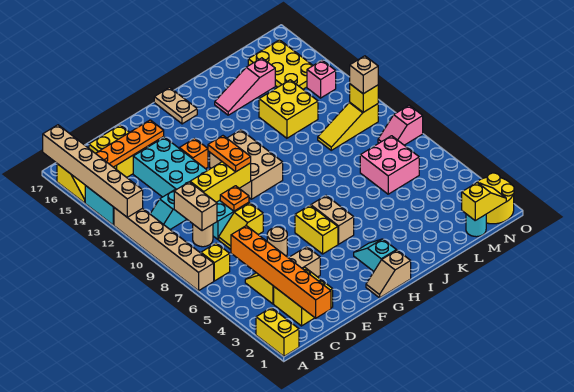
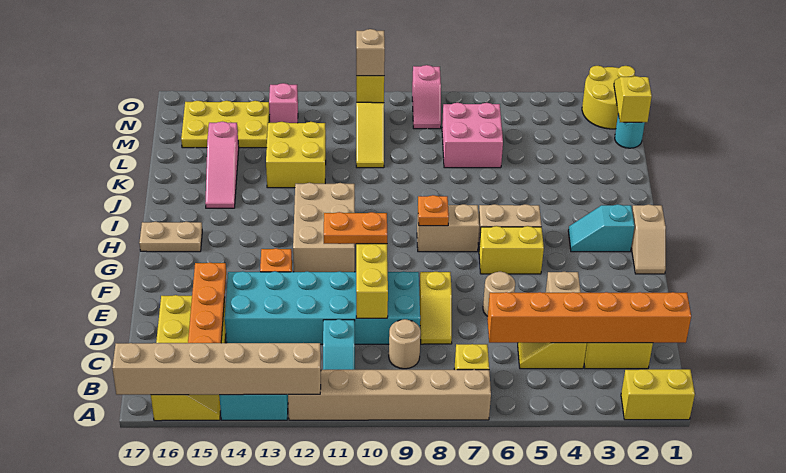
tan 1x2 brick [174,182,217,231] -> tan 1x2 brick moved to [417,204,479,252]
orange 1x1 plate [220,186,249,211] -> orange 1x1 plate moved to [418,195,449,226]
tan 2x3 brick [210,130,283,199] -> tan 2x3 brick turned to [293,183,355,272]

